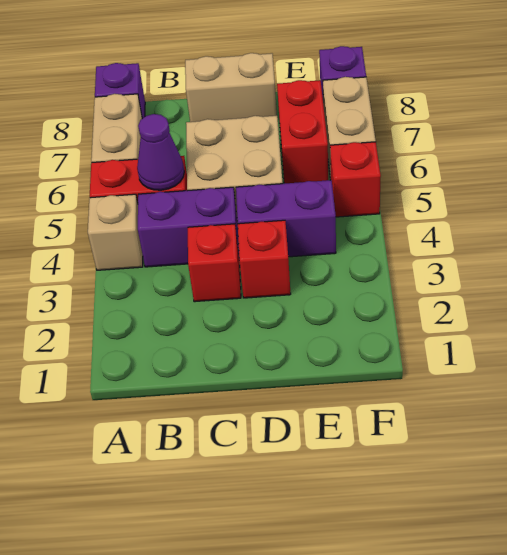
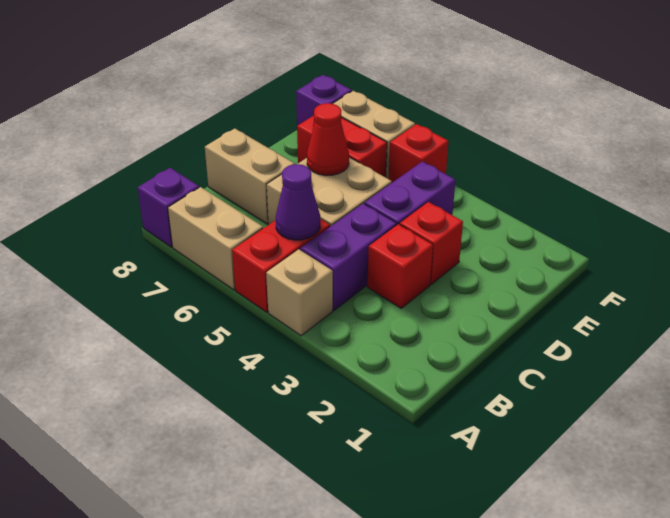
tan 1x2 brick [185,53,277,122] -> tan 1x2 brick turned to [205,128,295,224]
none -> red 1x1 cone [307,103,349,176]

